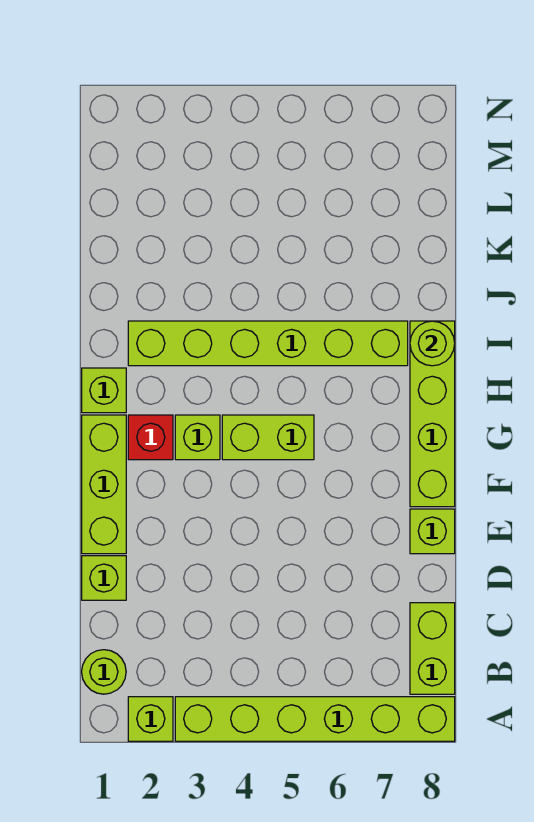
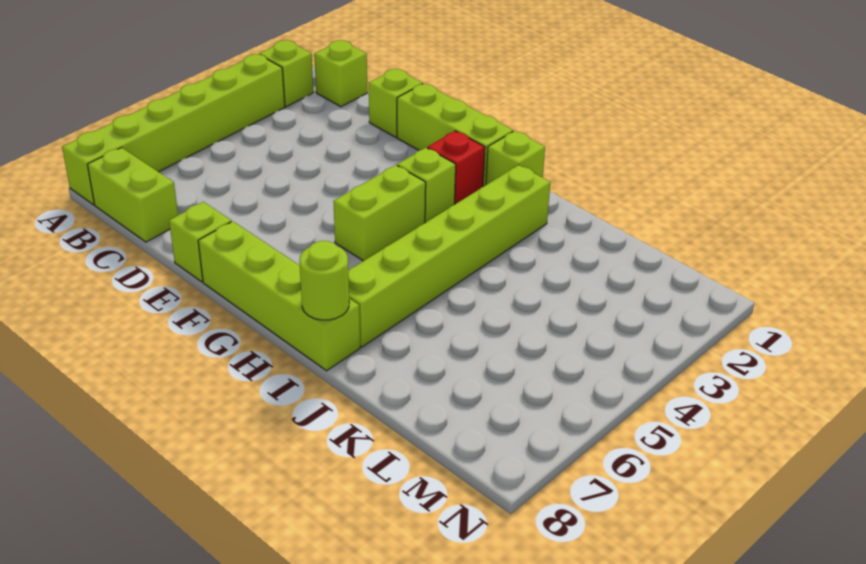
lime 1x1 round brick [82,650,126,694] -> lime 1x1 brick [314,40,367,107]

